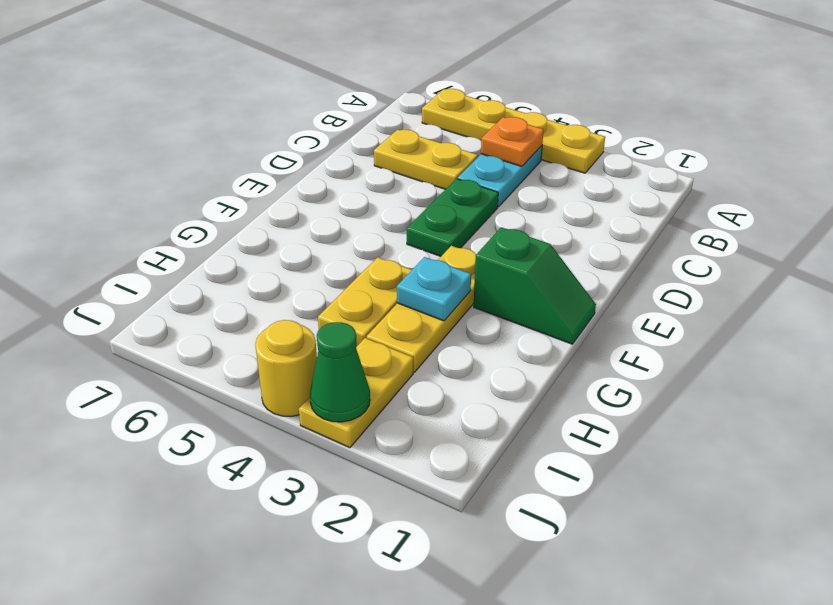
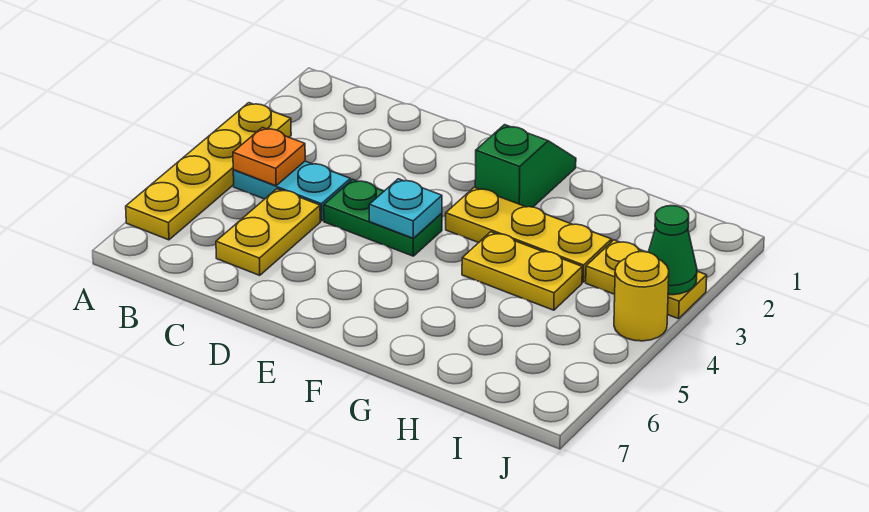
cyan 1x1 plate [397,257,471,321] -> cyan 1x1 plate moved to [369,179,442,238]

